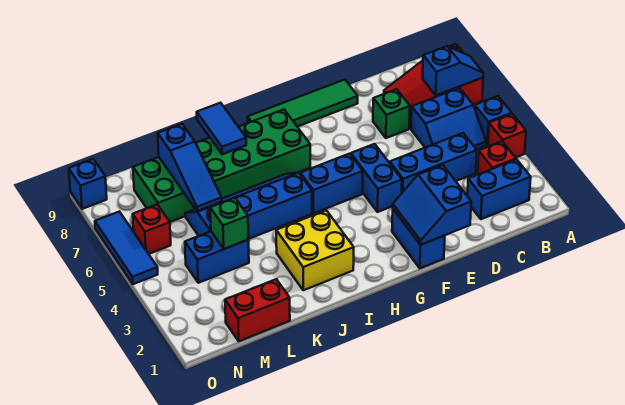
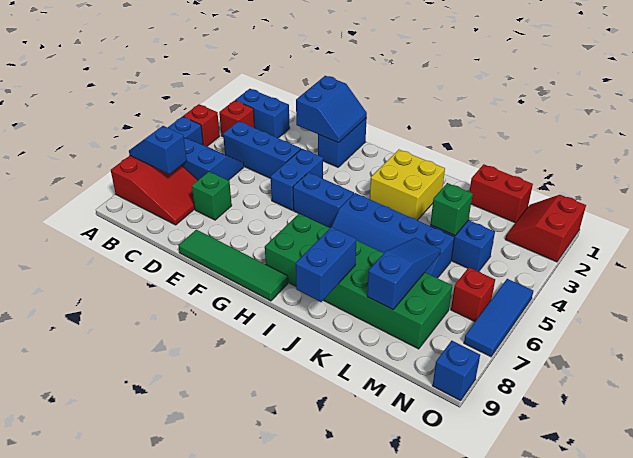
blue 1x2 tile [197,103,246,154] -> blue 1x2 brick [296,227,356,302]
none -> red 2x2 slope [505,195,586,262]

